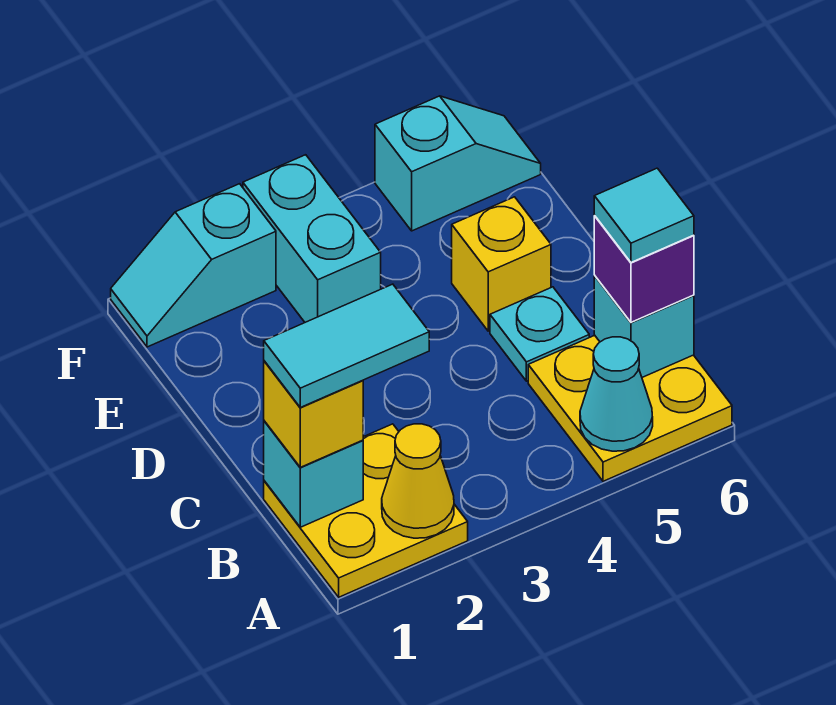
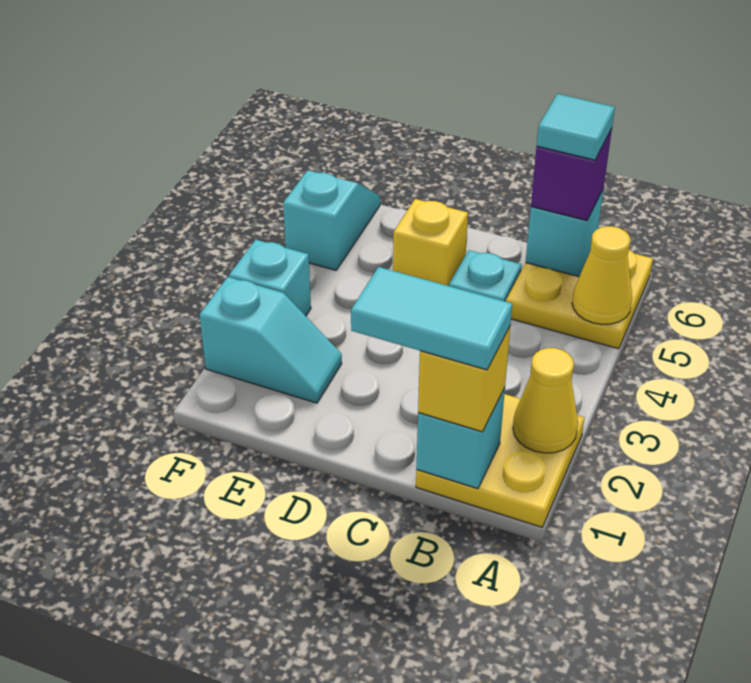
cyan 1x1 cone [580,337,653,451] -> yellow 1x1 cone [572,226,632,324]
cyan 1x2 tile [264,284,429,407] -> cyan 1x2 tile turned to [351,267,512,370]
cyan 1x2 brick [243,155,381,322] -> cyan 1x1 brick [229,240,311,316]
cyan 1x2 slope [111,184,276,347] -> cyan 1x2 slope turned to [199,277,342,403]

